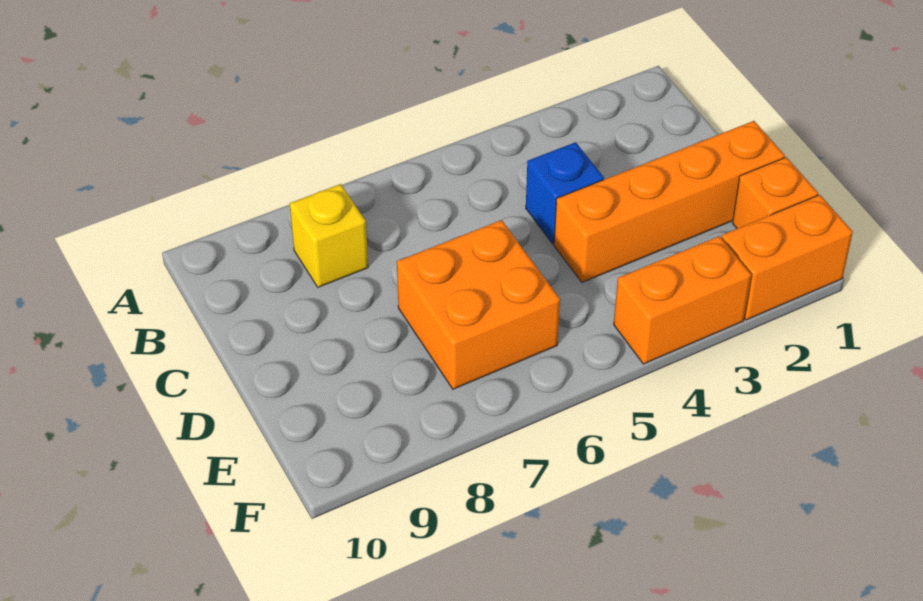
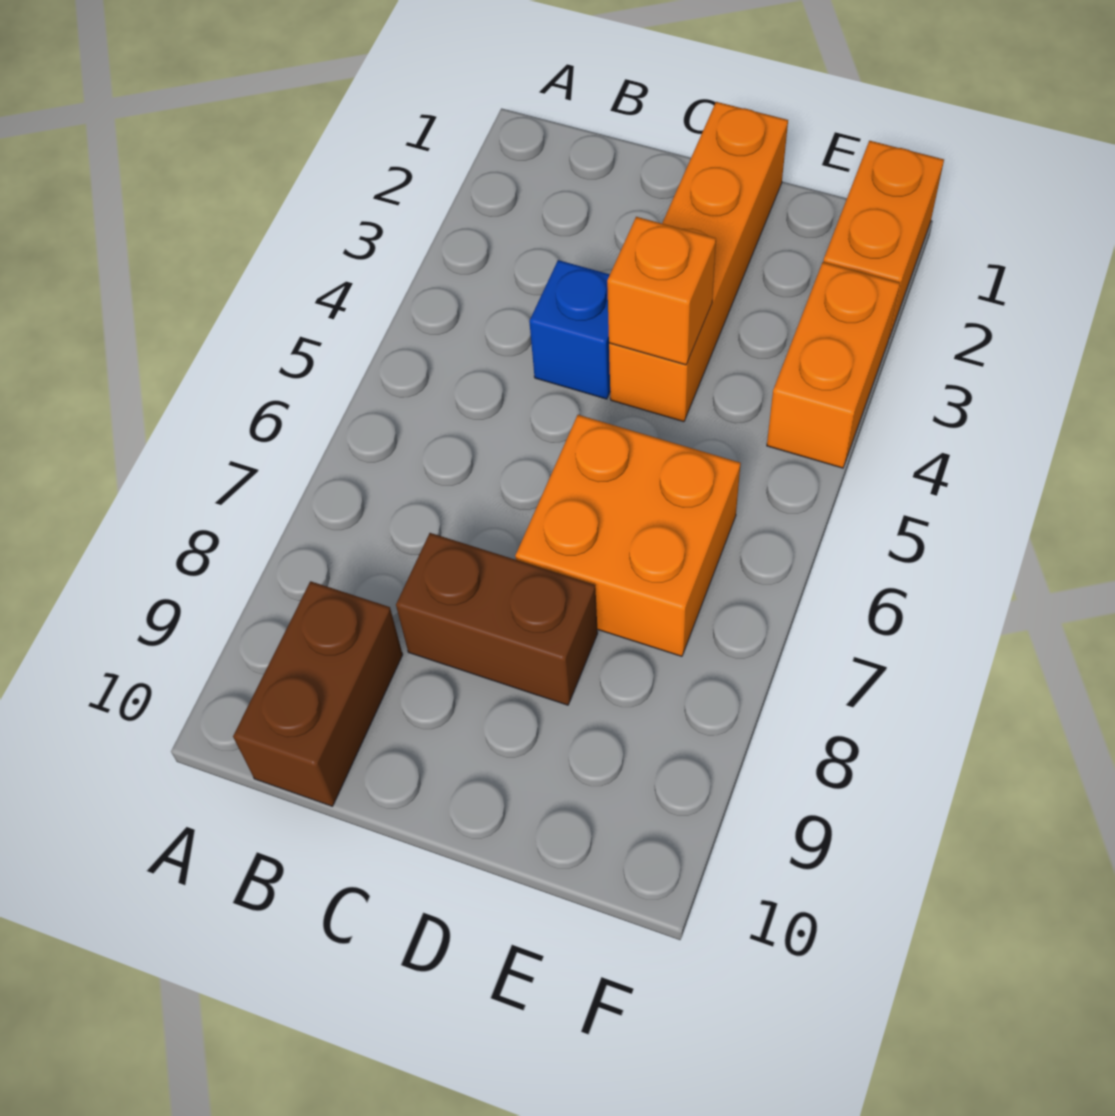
yellow 1x1 brick [290,184,368,287] -> none
none -> brown 1x2 brick [233,581,403,806]
none -> brown 1x2 brick [396,533,598,705]
orange 1x1 brick [732,157,818,229] -> orange 1x1 brick moved to [607,217,716,365]

